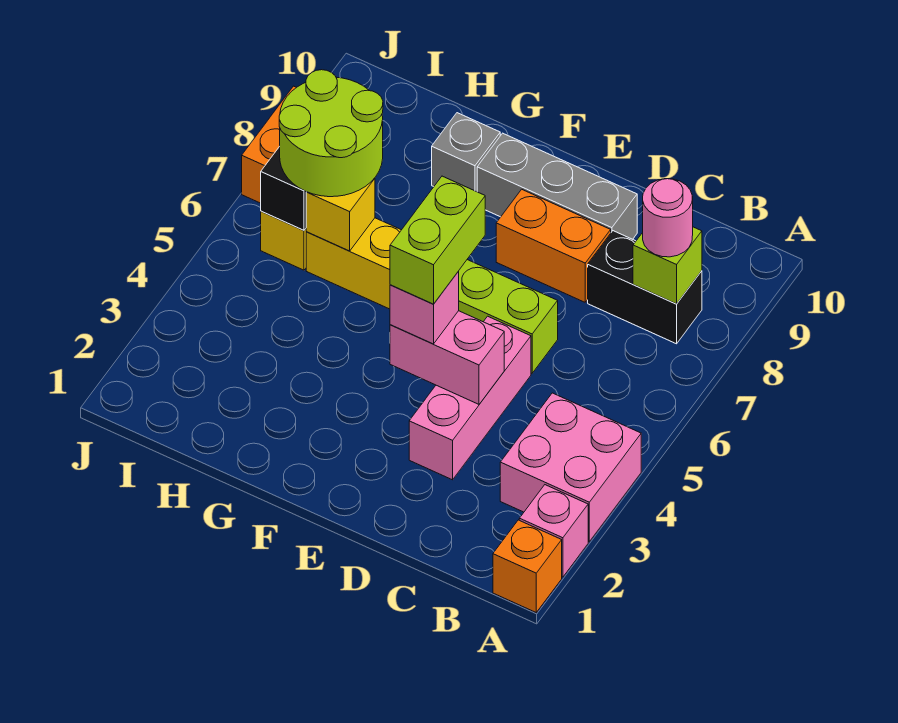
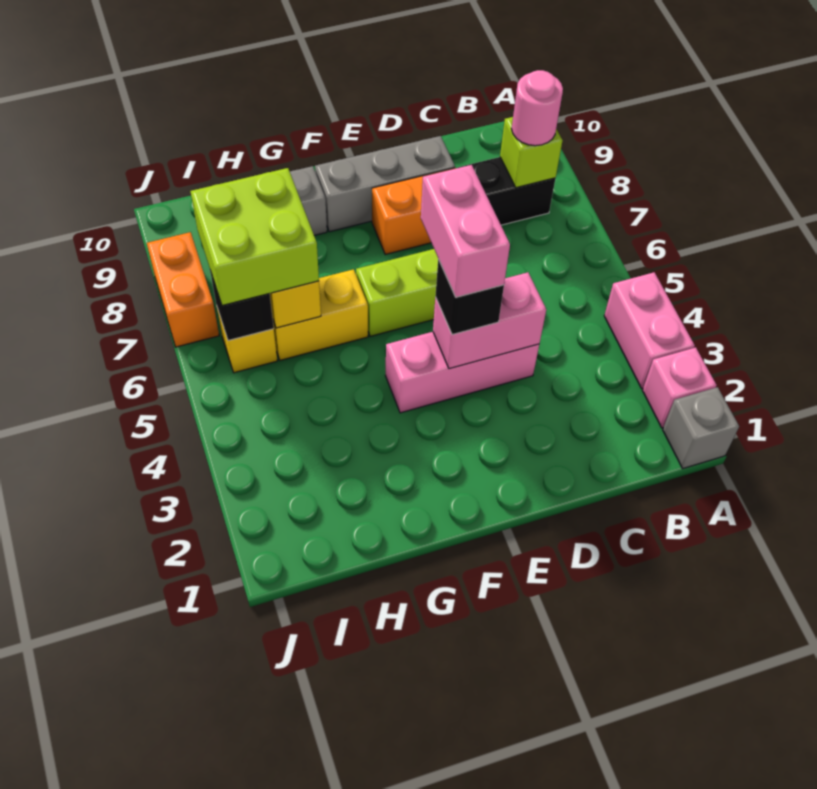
orange 1x1 brick [493,520,562,612] -> grey 1x1 brick [663,387,739,468]
pink 2x2 brick [500,393,641,541] -> pink 1x2 brick [604,272,695,388]
pink 1x3 brick [409,316,531,480] -> pink 1x3 brick turned to [385,332,539,413]
pink 1x1 brick [390,271,459,344] -> black 1x1 brick [435,259,504,335]
lime 1x2 brick [390,176,485,304] -> pink 1x2 brick [421,165,510,297]
lime 2x2 round brick [279,70,383,197] -> lime 2x2 brick [190,168,319,305]

